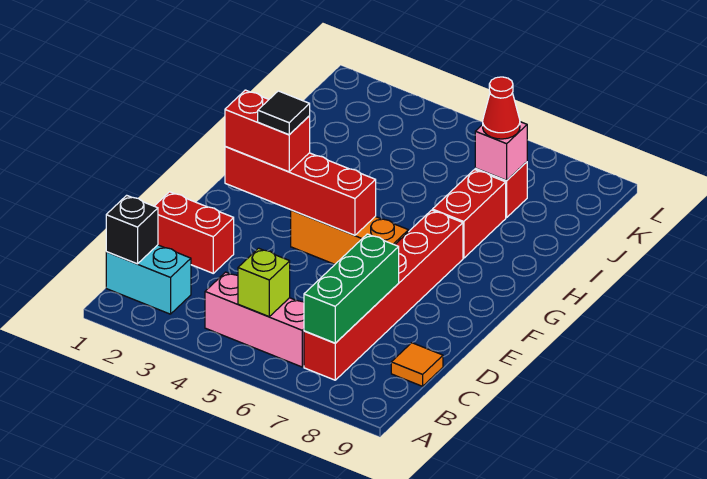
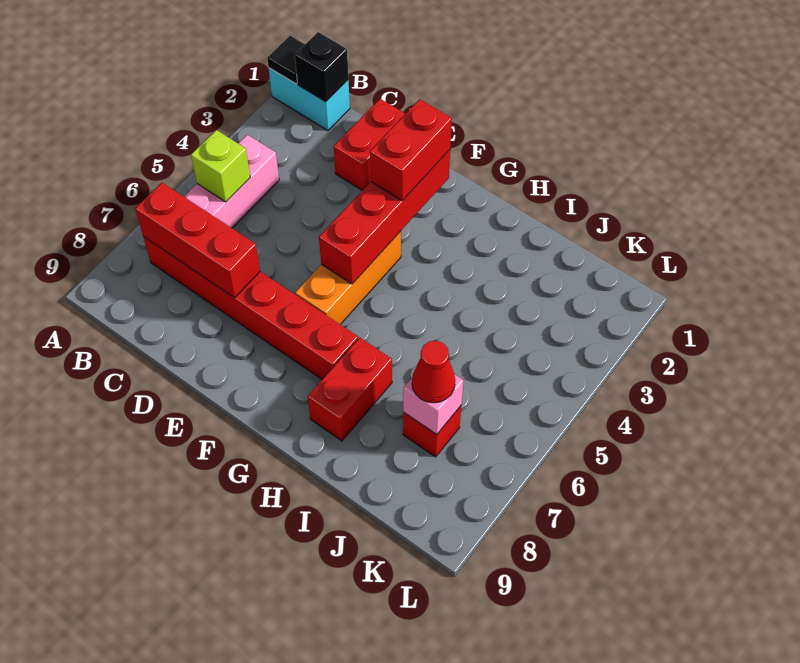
cyan 1x2 brick [106,245,191,314] -> cyan 1x2 brick turned to [269,68,350,130]
green 1x3 brick [304,234,399,343] -> red 1x3 brick [135,183,260,298]
orange 1x1 tile [391,343,443,386] -> none
black 1x1 tile [258,91,310,135] -> black 1x1 tile moved to [267,36,305,84]
red 1x2 brick [433,170,506,258] -> red 1x2 brick turned to [308,338,392,441]

